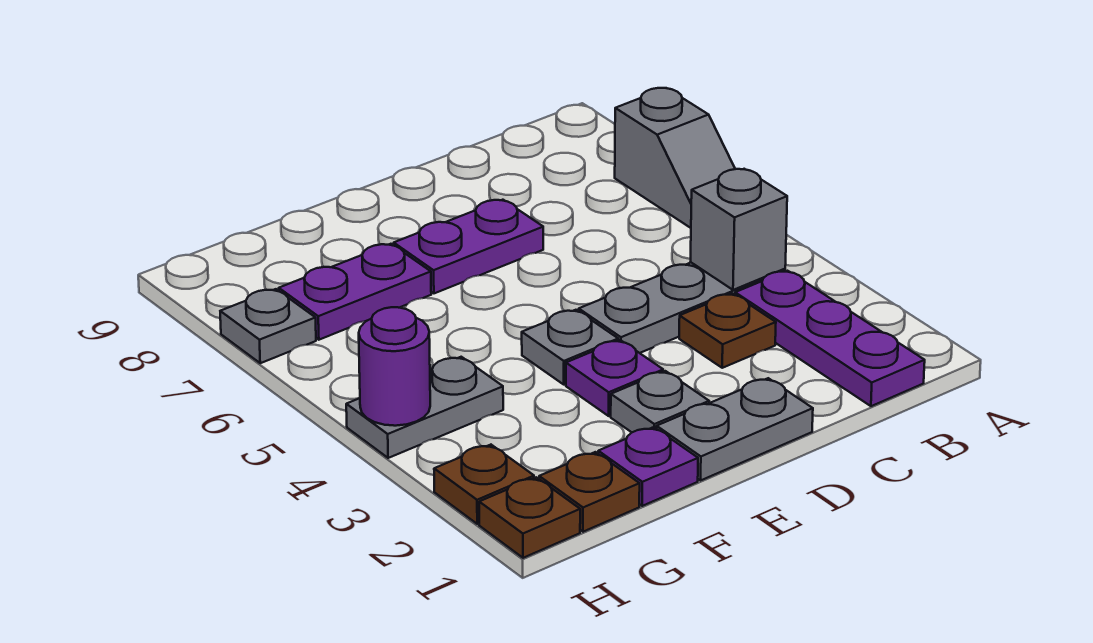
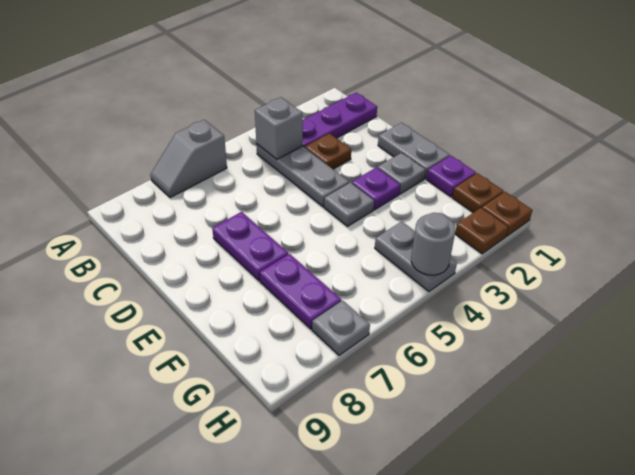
grey 1x2 slope [615,88,735,228] -> grey 1x2 slope turned to [150,120,227,198]
purple 1x1 round brick [359,307,430,426] -> grey 1x1 round brick [411,213,456,275]

